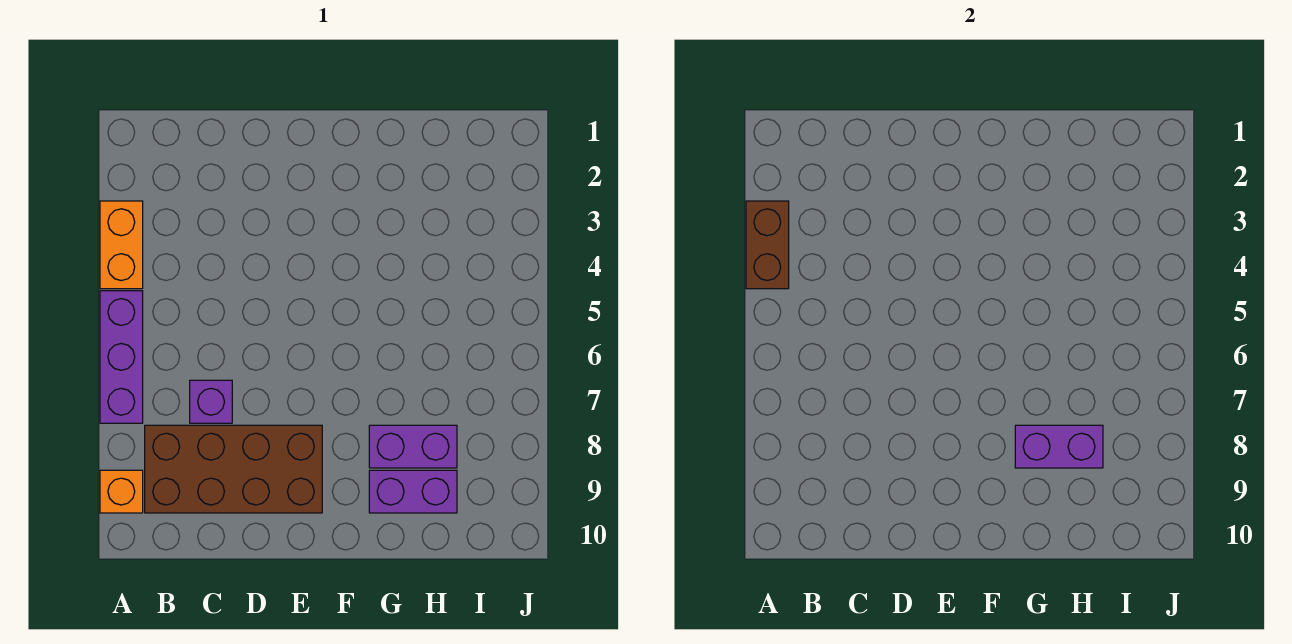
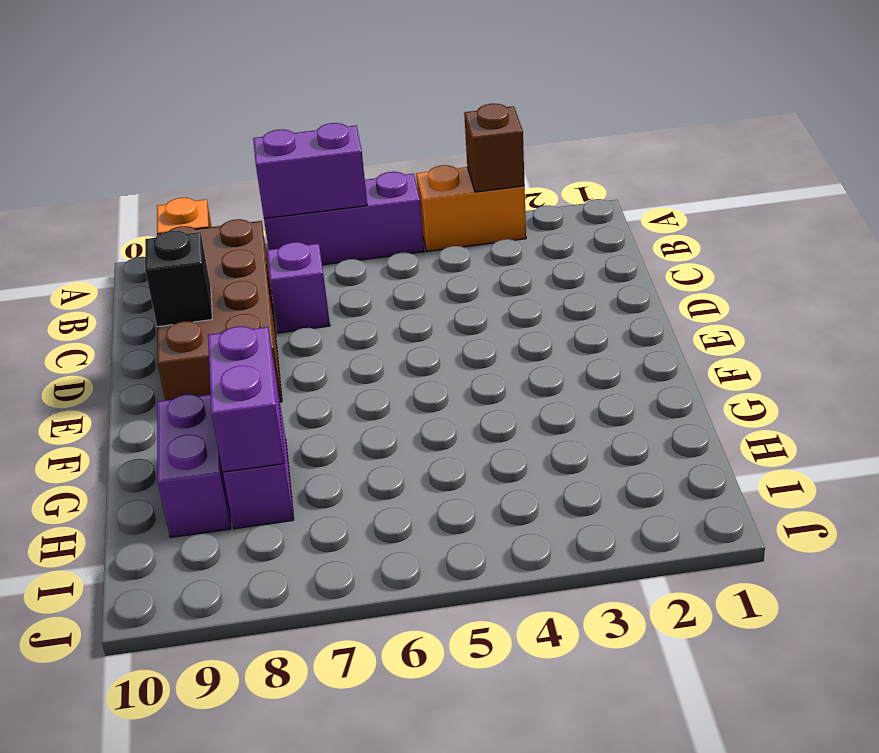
brown 1x2 brick [746,201,789,289] -> brown 1x1 brick [464,104,525,192]
none -> purple 1x2 brick [253,123,367,219]
none -> black 1x1 brick [145,230,212,327]

